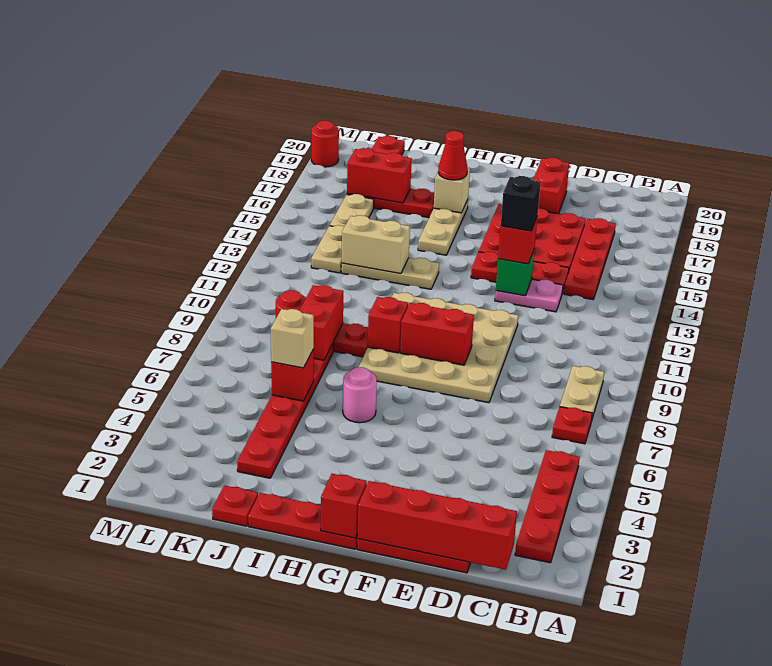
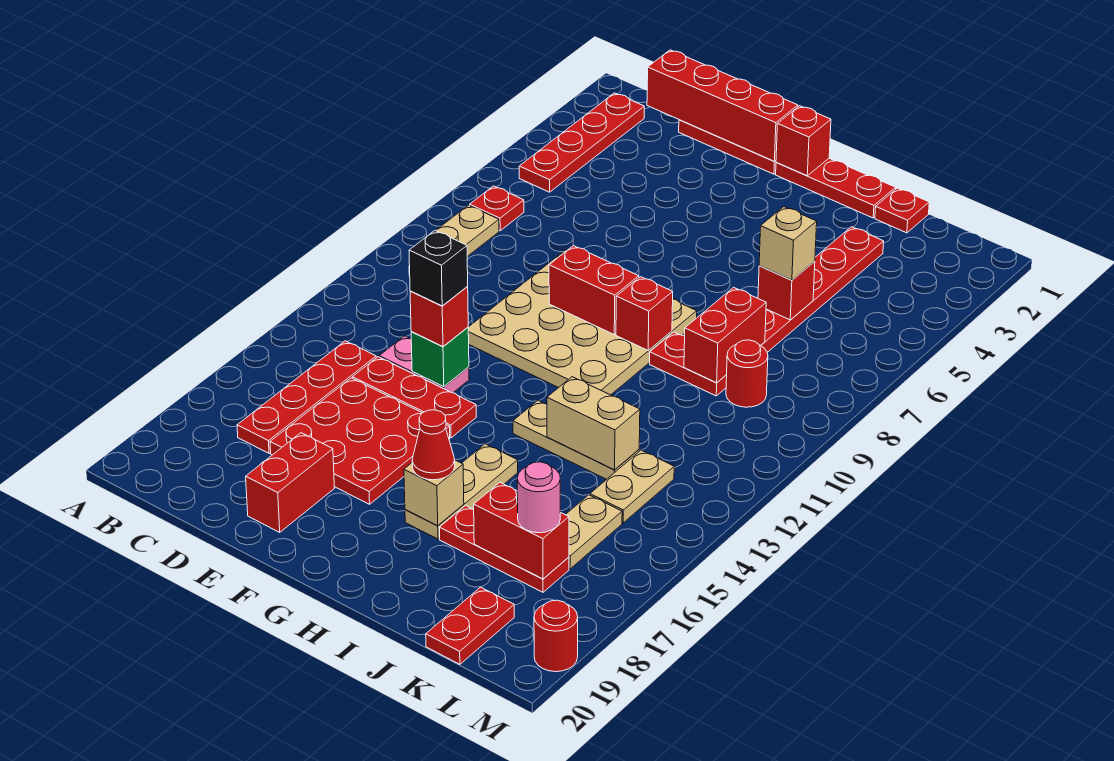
pink 1x1 round brick [343,367,377,423] -> pink 1x1 round brick moved to [517,462,560,533]

